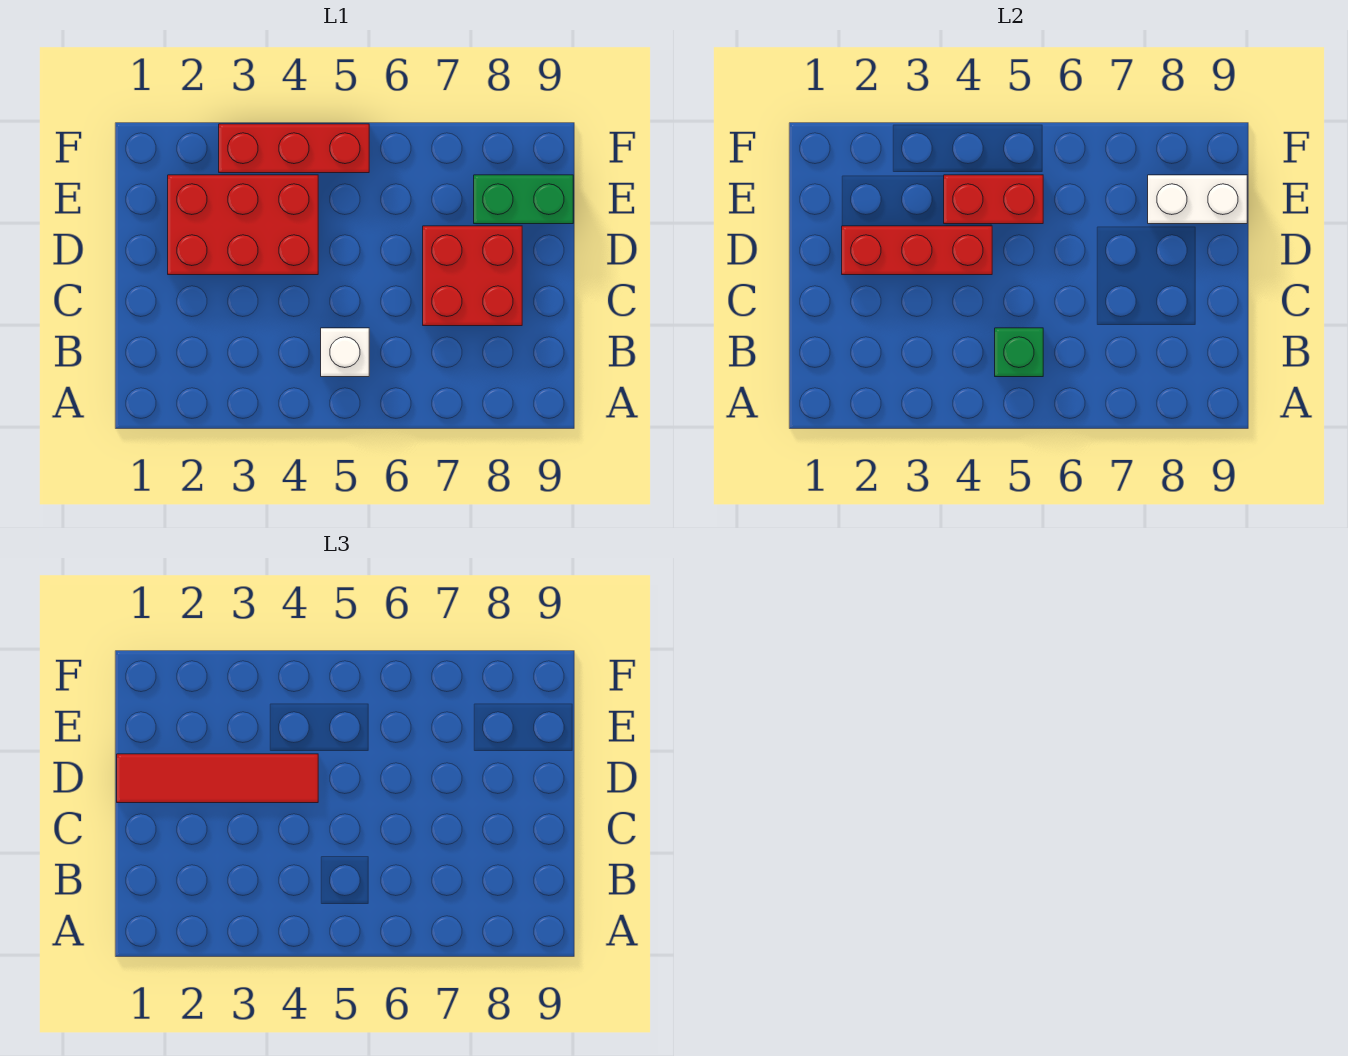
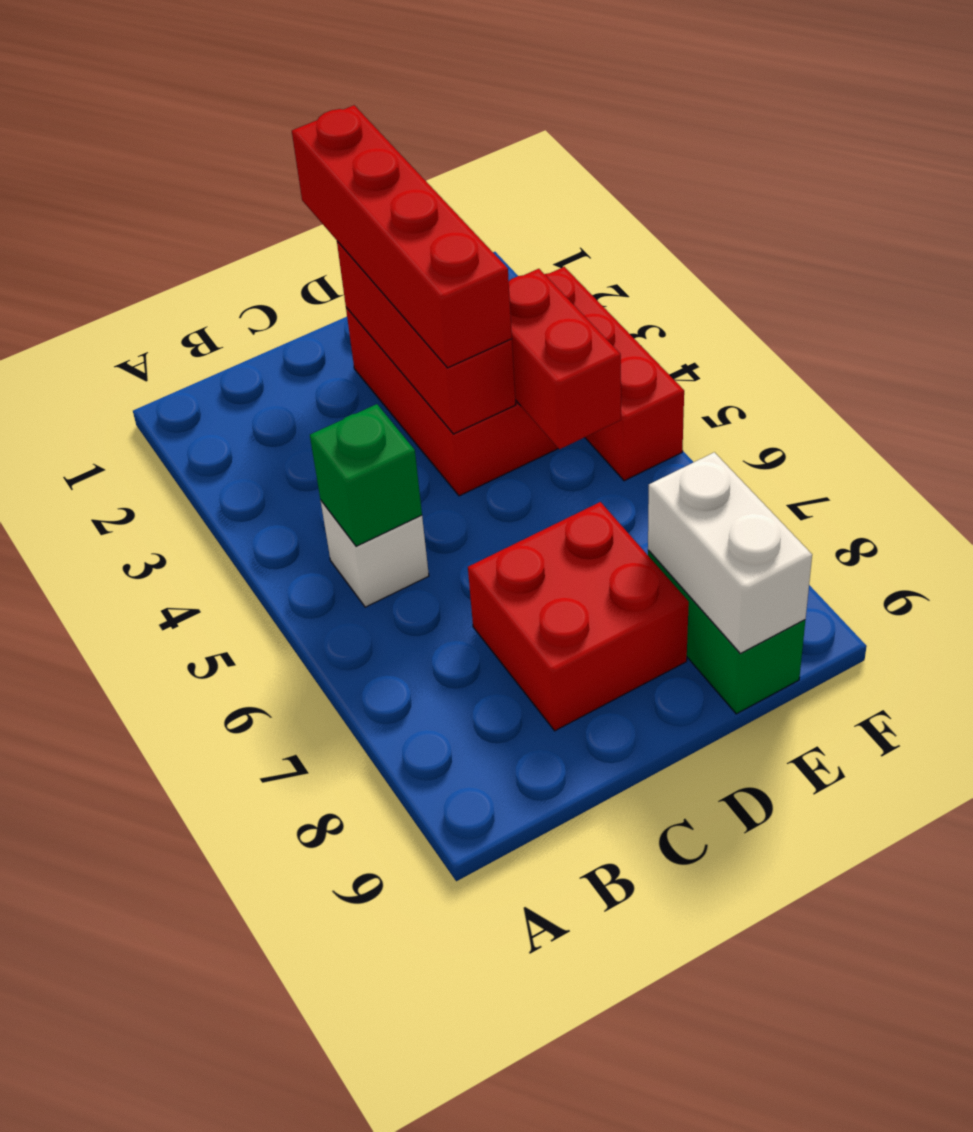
red 1x4 tile [117,754,318,803] -> red 1x4 brick [292,105,512,368]

